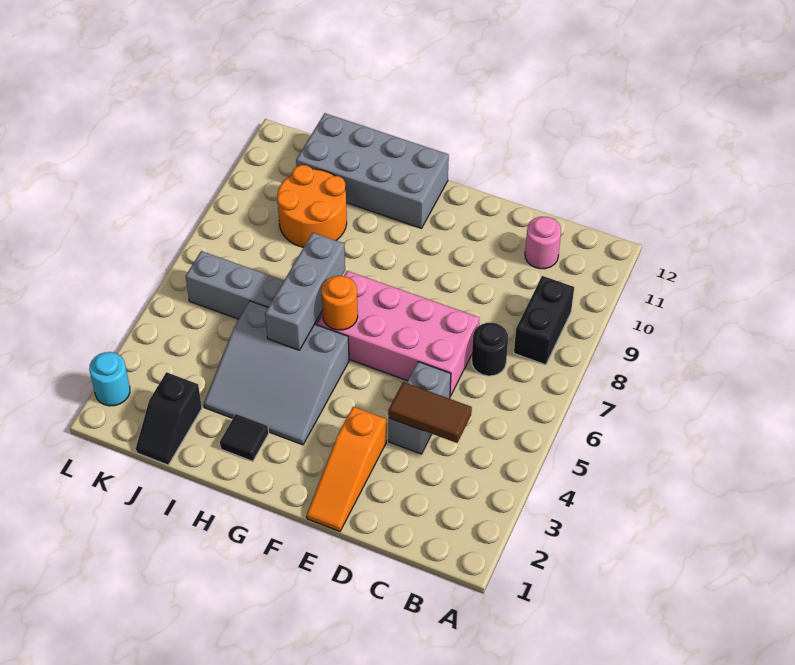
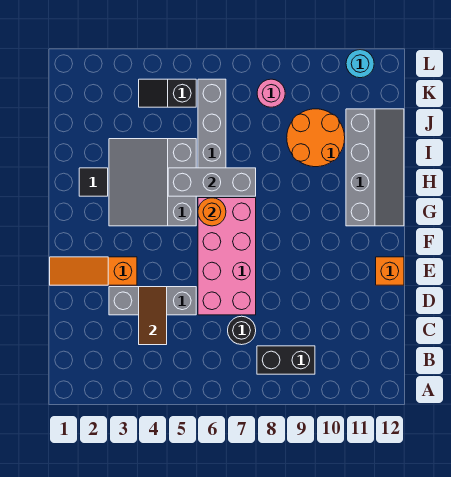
pink 1x1 round brick [525,217,561,269] -> pink 1x1 round brick moved to [257,79,285,107]
grey 1x2 brick [389,362,451,454] -> grey 1x3 brick [109,287,196,315]
none -> orange 1x1 brick [376,257,404,285]
grey 2x4 brick [296,113,449,228] -> grey 2x4 slope [346,109,404,226]
black 1x2 slope [136,372,202,465] -> black 1x2 slope moved to [139,79,196,107]
cyan 1x1 round brick [89,352,130,406] -> cyan 1x1 round brick moved to [346,50,374,78]

